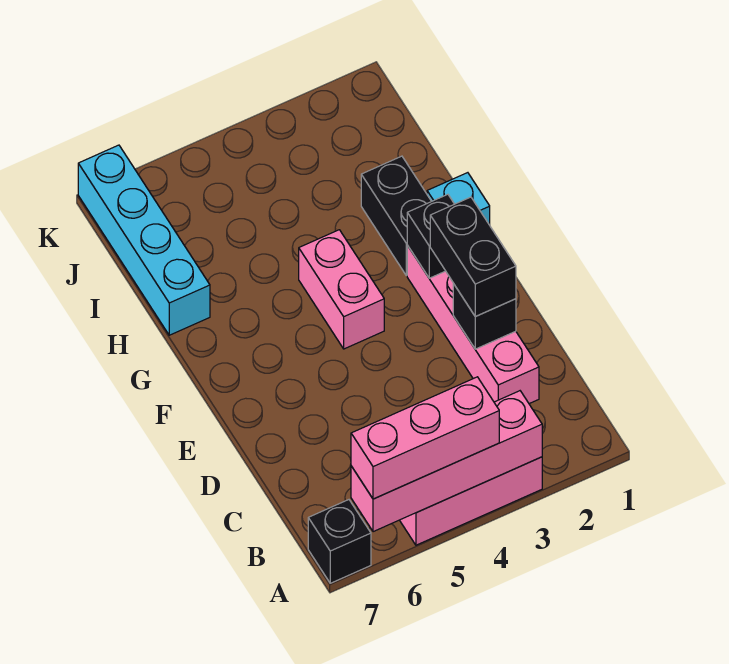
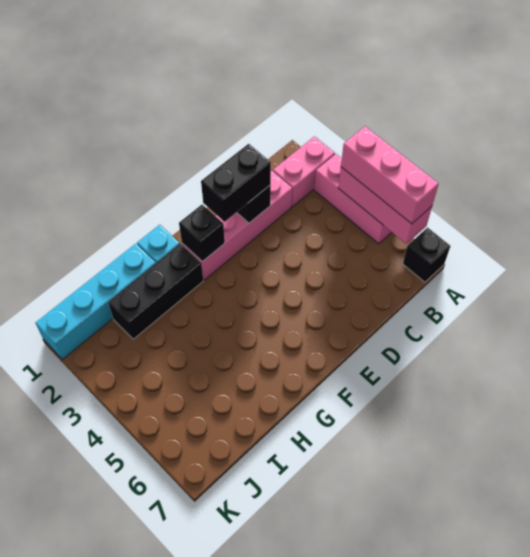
pink 1x4 brick [351,391,542,532] -> pink 1x3 brick [338,167,432,244]
pink 1x2 brick [299,230,384,349] -> pink 1x2 brick moved to [273,136,335,207]
black 1x2 brick [361,156,431,275] -> black 1x3 brick [108,244,203,339]
cyan 1x4 brick [78,145,210,335] -> cyan 1x4 brick moved to [36,244,156,359]

